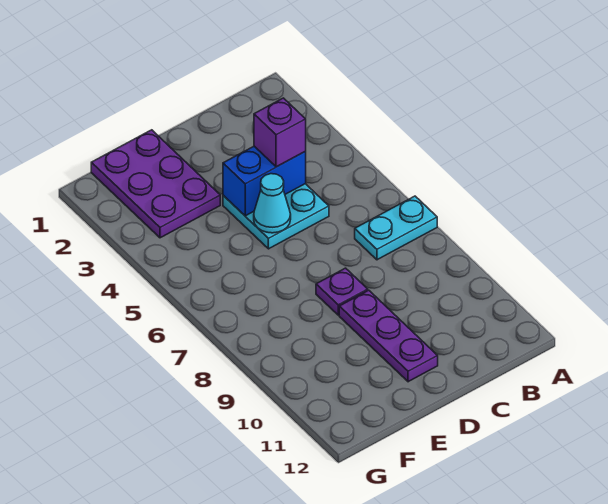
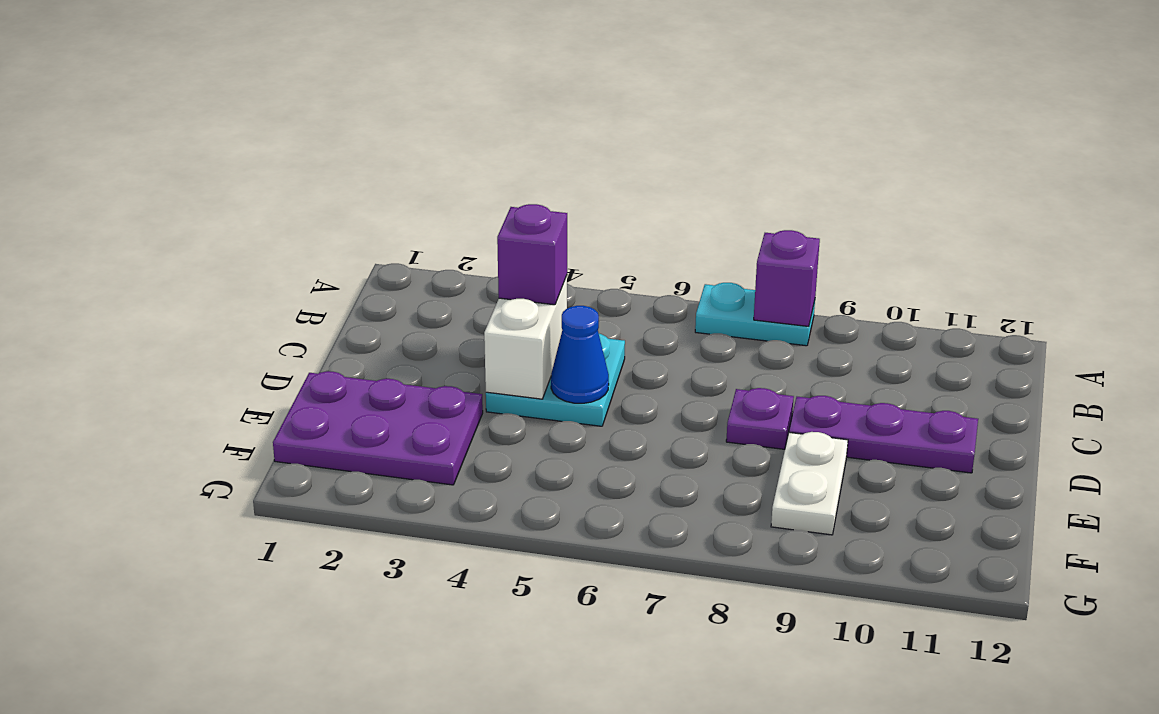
cyan 1x2 plate [355,196,437,260] -> cyan 1x2 plate turned to [695,283,815,346]
none -> purple 1x1 brick [754,230,820,326]
blue 1x2 brick [223,146,306,216] -> white 1x2 brick [484,276,567,399]
cyan 1x1 cone [254,174,291,233] -> blue 1x1 cone [551,306,609,403]
none -> white 1x2 plate [771,432,848,535]

